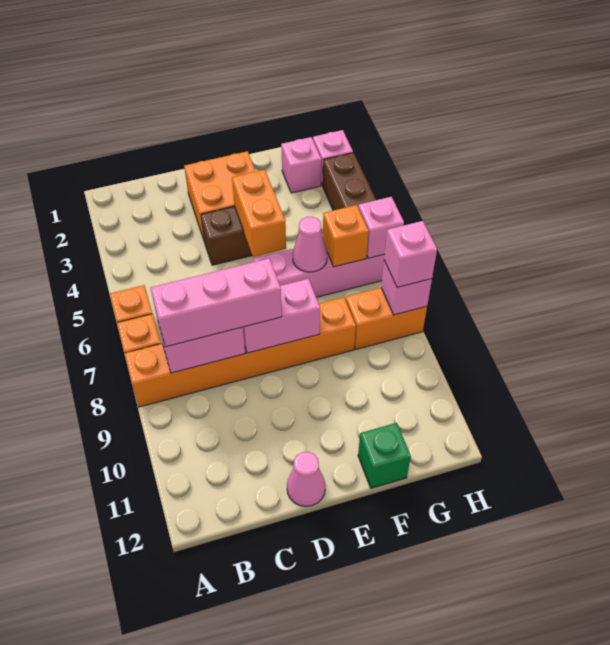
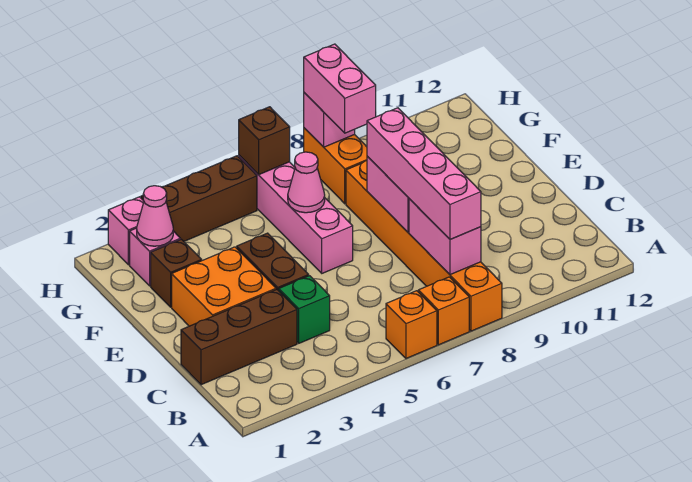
pink 1x3 brick [151,259,282,347] -> pink 1x4 brick [367,108,481,239]
none -> brown 1x3 brick [181,290,297,385]
pink 1x1 cone [287,452,326,506] -> pink 1x1 cone moved to [137,186,173,246]
orange 1x2 brick [232,170,286,257] -> none
none -> brown 1x1 brick [151,239,202,307]
green 1x1 brick [358,423,411,488] -> green 1x1 brick moved to [279,276,330,343]
orange 1x1 brick [323,205,369,267] -> none
pink 1x1 brick [358,197,404,258] -> brown 1x1 brick [239,107,290,175]
pink 1x1 brick [384,221,437,287] -> pink 1x2 brick [304,44,376,133]

